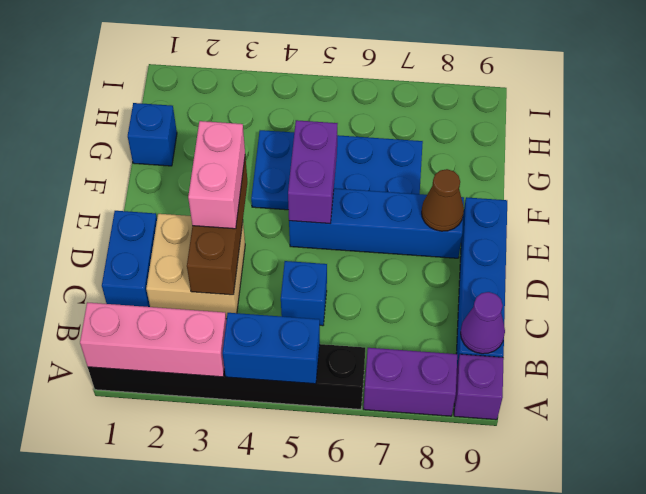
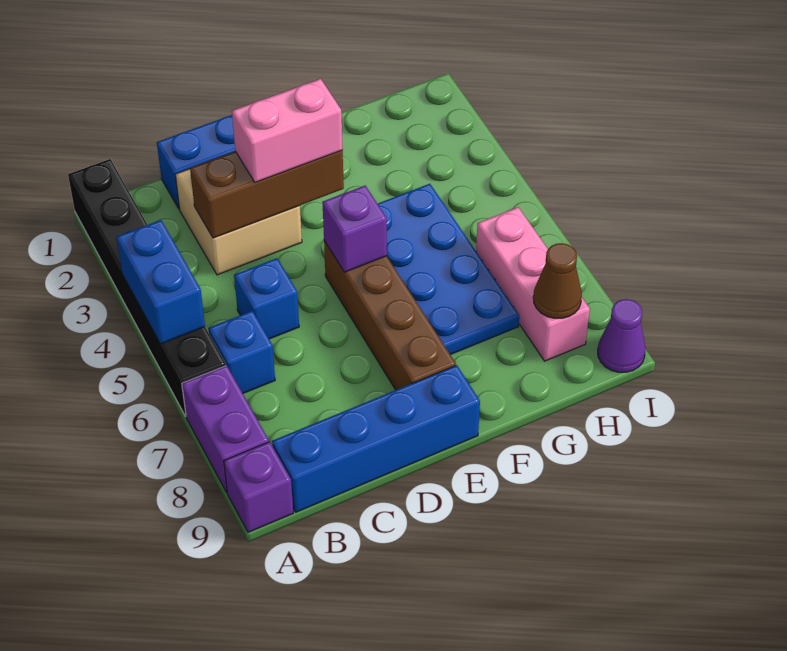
pink 1x3 brick [80,302,226,377] -> pink 1x3 brick moved to [476,207,590,361]
purple 1x1 cone [461,292,505,354] -> purple 1x1 cone moved to [598,299,645,372]
blue 1x4 brick [289,188,464,258] -> brown 1x4 brick [324,241,456,390]
purple 1x2 brick [288,120,338,224] -> purple 1x1 brick [322,186,387,272]
brown 1x1 cone [422,169,464,231] -> brown 1x1 cone moved to [533,243,582,318]
blue 1x1 brick [128,103,177,166] -> blue 1x1 brick moved to [208,311,275,393]

